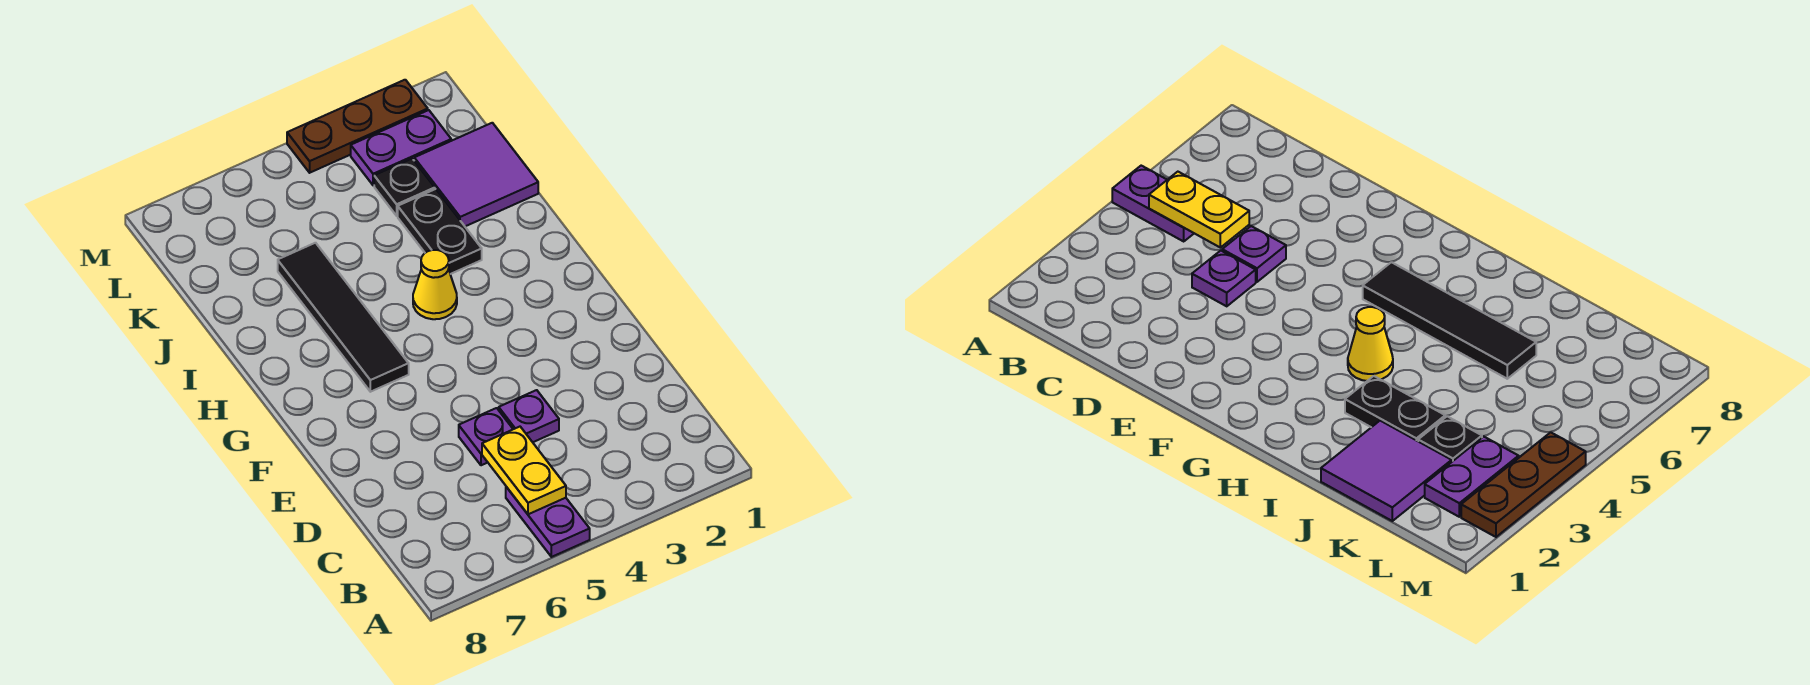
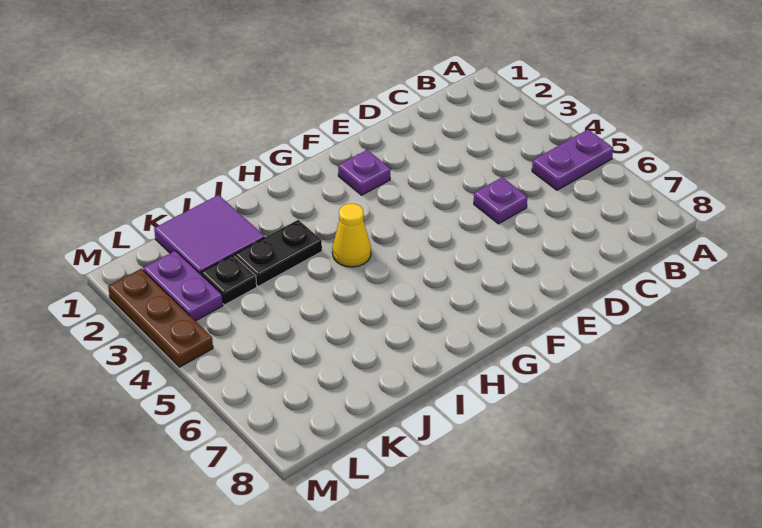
yellow 1x2 plate [482,427,566,514] -> none
purple 1x1 plate [499,390,559,442] -> purple 1x1 plate moved to [338,150,391,195]
black 1x4 tile [278,243,409,392] -> none

